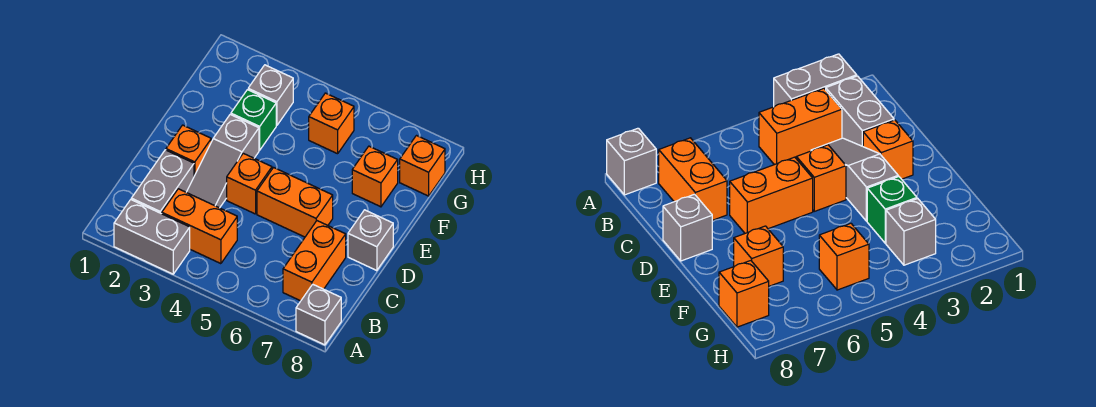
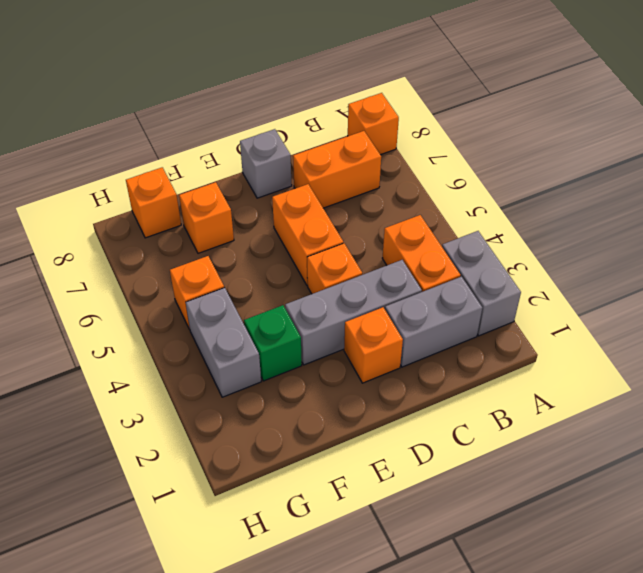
grey 1x1 brick [296,284,341,345] -> orange 1x1 brick [348,93,399,155]
grey 1x3 slope [186,115,259,208] -> grey 1x3 brick [285,260,422,365]
grey 1x1 brick [248,65,293,125] -> grey 1x2 brick [186,288,261,397]

